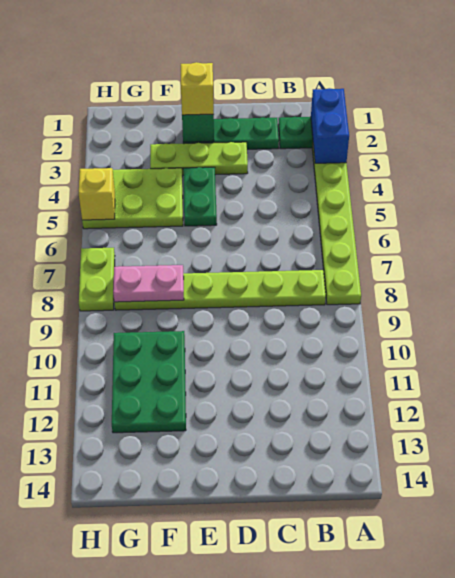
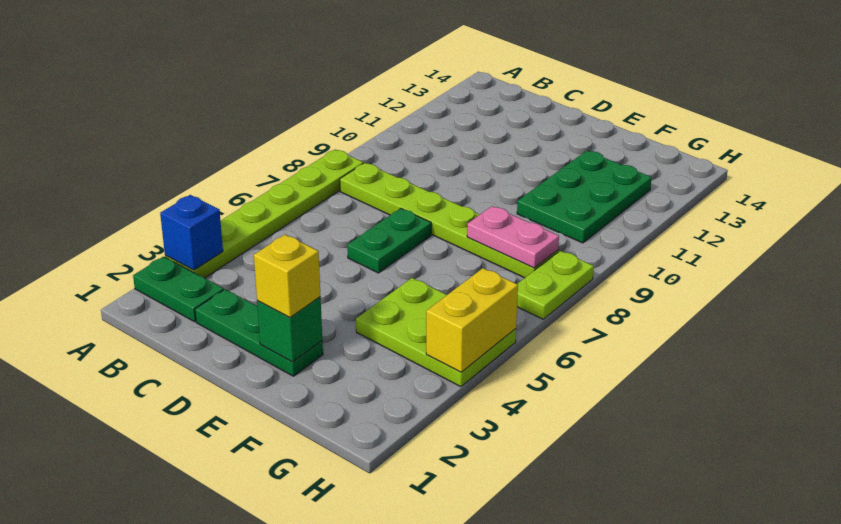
blue 1x2 brick [311,88,349,163] -> blue 1x1 brick [160,195,223,270]
lime 1x3 plate [150,142,248,175] -> none
green 1x2 plate [183,167,217,226] -> green 1x2 plate moved to [347,208,431,273]
yellow 1x1 brick [79,168,115,220] -> yellow 1x2 brick [426,268,518,372]

